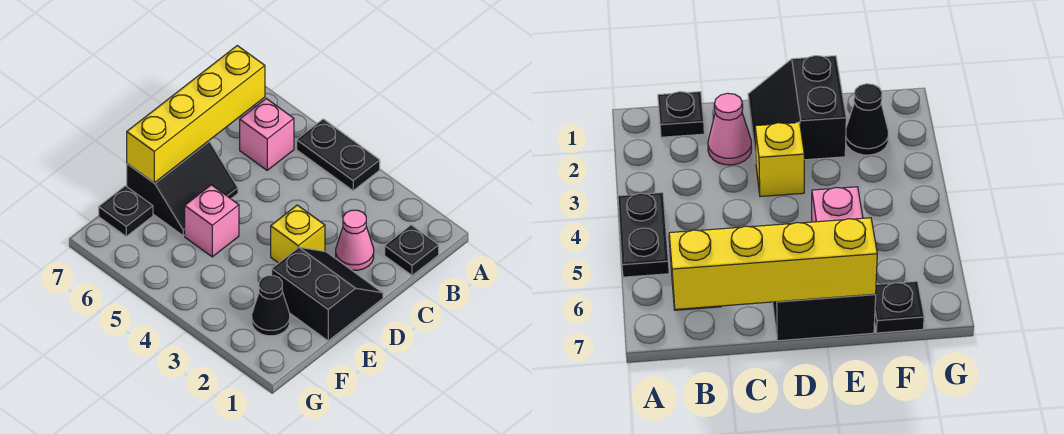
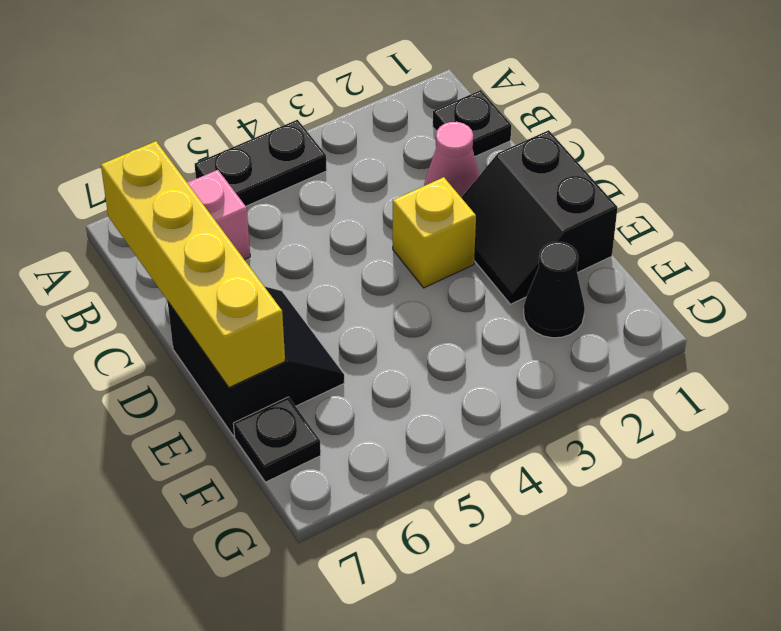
black 2x2 slope [272,247,383,341] -> black 2x2 slope turned to [461,130,618,304]
pink 1x1 brick [185,185,239,257] -> none

